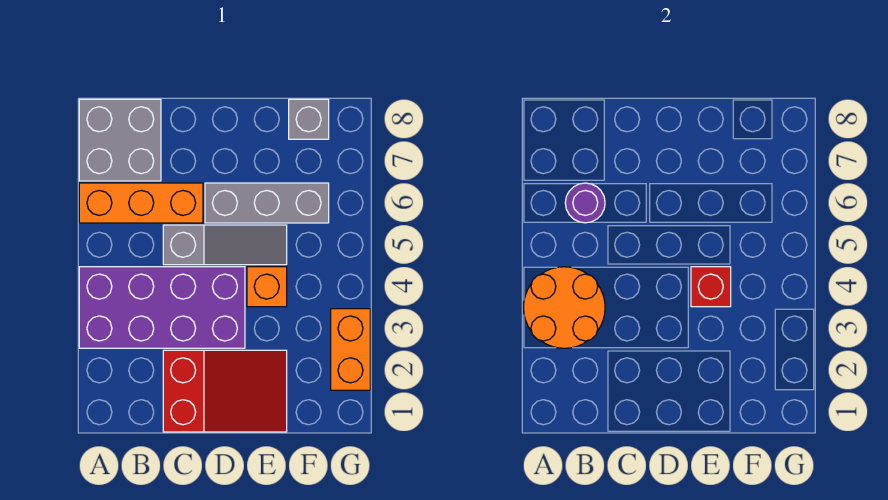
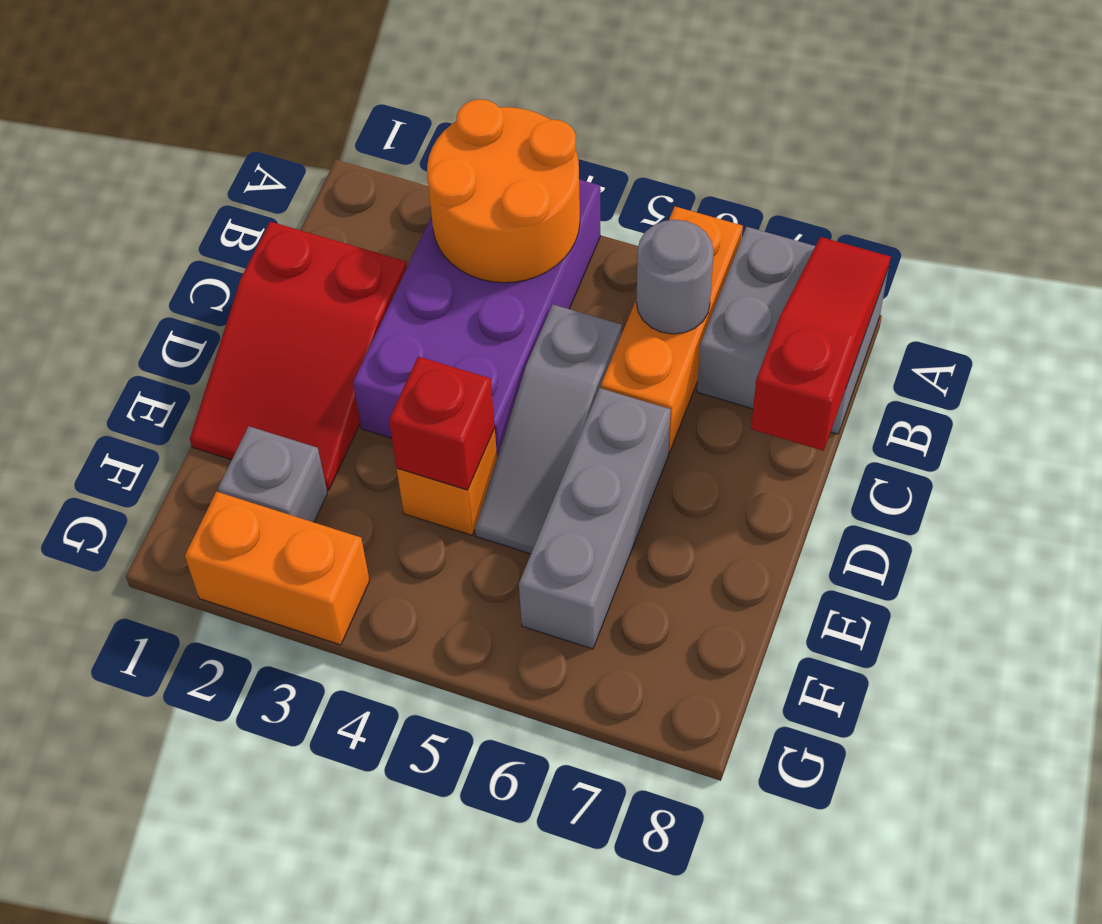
none -> red 1x3 slope [751,237,891,451]
purple 1x1 round brick [565,183,605,223] -> grey 1x1 round brick [637,220,714,334]
grey 1x1 brick [289,99,329,139] -> grey 1x1 brick moved to [218,426,327,522]

